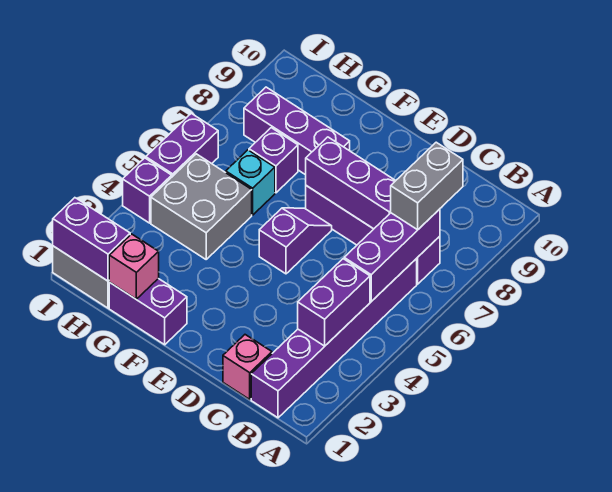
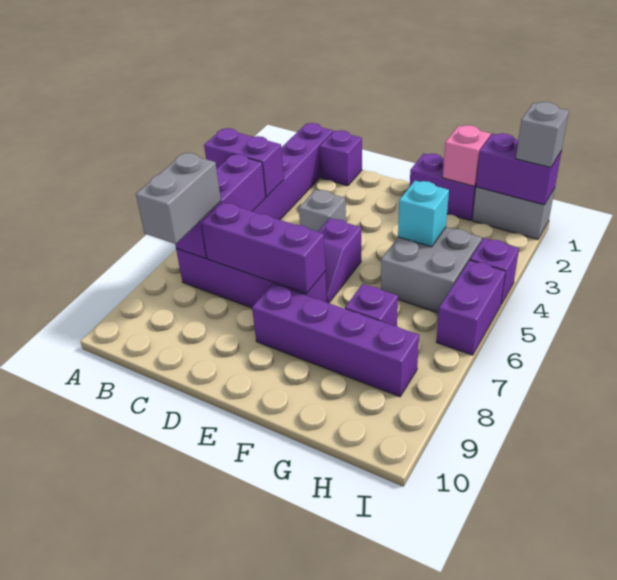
purple 1x2 brick [298,259,370,346] -> purple 1x2 brick turned to [204,128,284,197]
pink 1x1 brick [223,335,272,399] -> purple 1x1 brick [320,130,362,186]
none -> grey 1x1 brick [299,189,346,232]
purple 1x3 brick [244,87,350,175] -> purple 1x4 brick [252,284,419,397]
cyan 1x1 brick [226,150,275,215] -> cyan 1x1 brick moved to [398,181,449,247]
none -> grey 1x1 brick [516,102,569,168]

